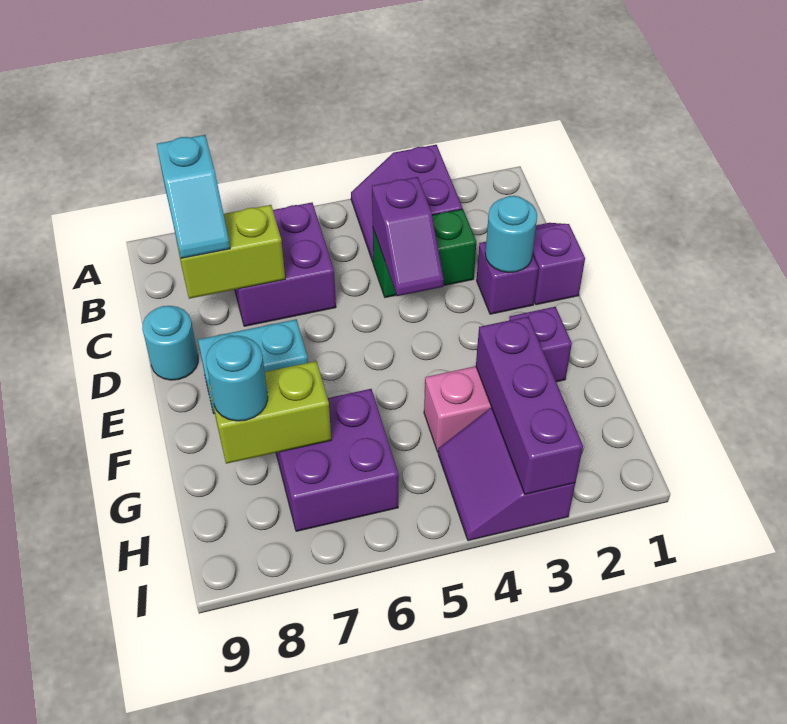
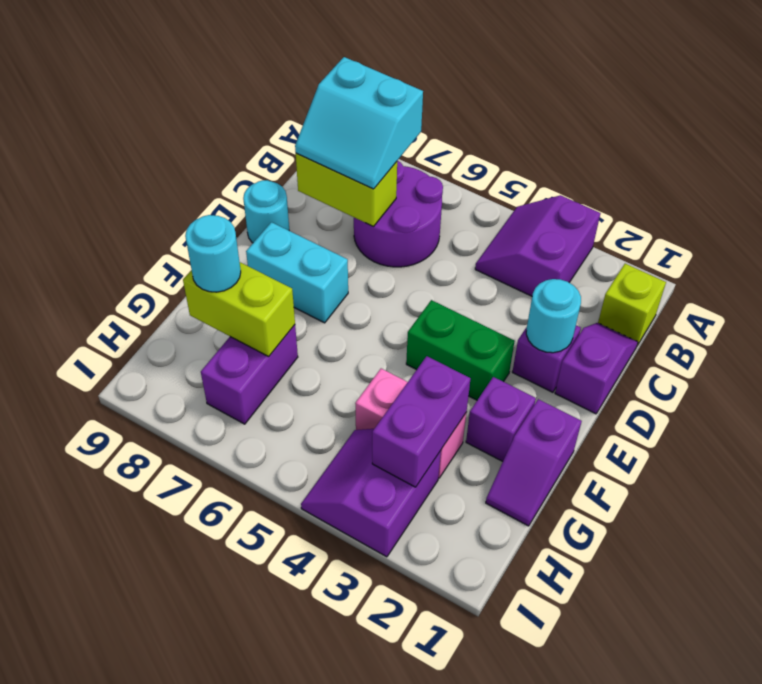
none -> lime 1x1 brick [598,264,666,345]
purple 2x2 brick [235,203,336,326] -> purple 2x2 round brick [354,160,443,267]
cyan 1x2 slope [157,135,230,258] -> cyan 2x2 slope [295,57,423,189]
green 1x2 brick [373,209,476,298] -> green 1x2 brick moved to [406,300,515,400]
purple 1x2 slope [372,177,444,296] -> purple 1x2 slope moved to [486,399,582,526]
purple 1x3 brick [476,317,583,494] -> purple 1x2 brick [372,356,471,487]
purple 2x2 brick [276,389,399,531] -> purple 1x2 brick [201,325,298,424]

